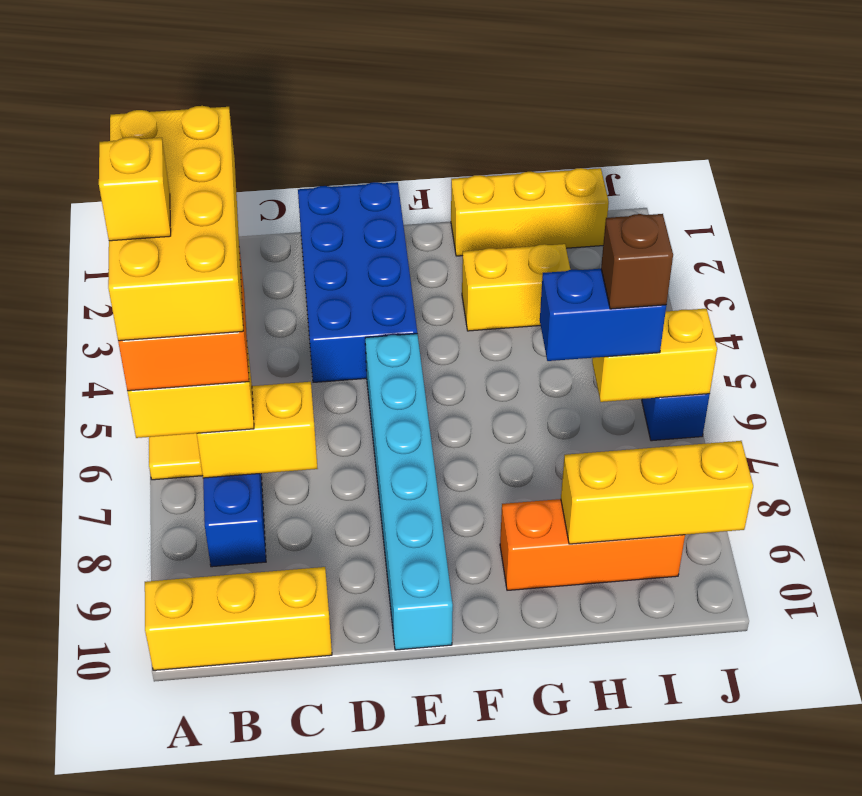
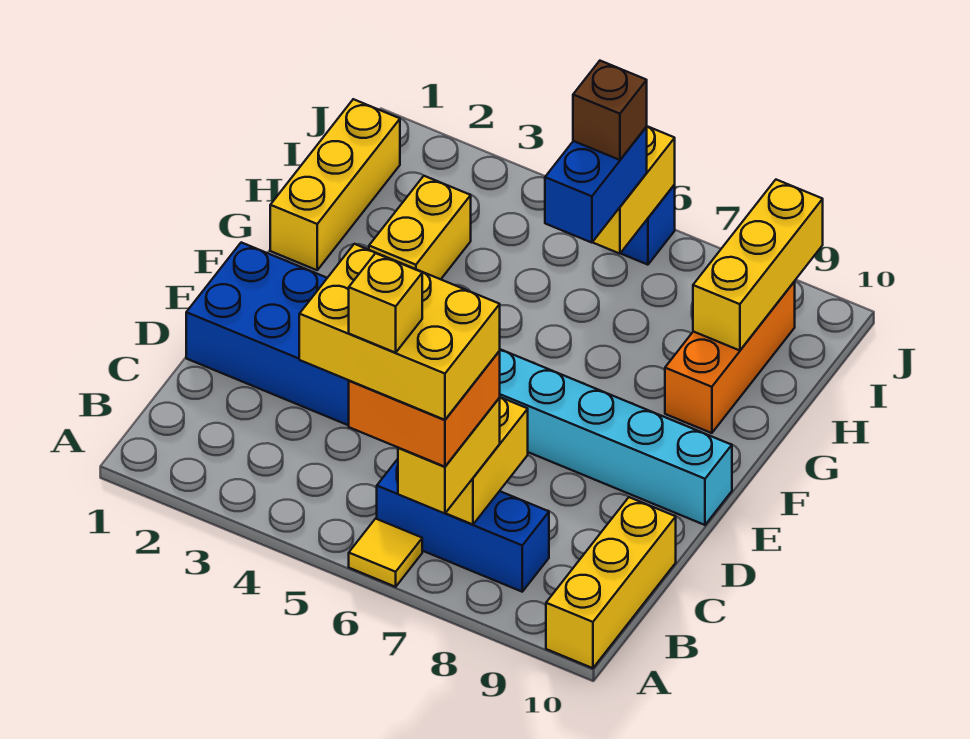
yellow 2x4 brick [108,106,243,341] -> yellow 2x3 brick [299,244,500,420]

